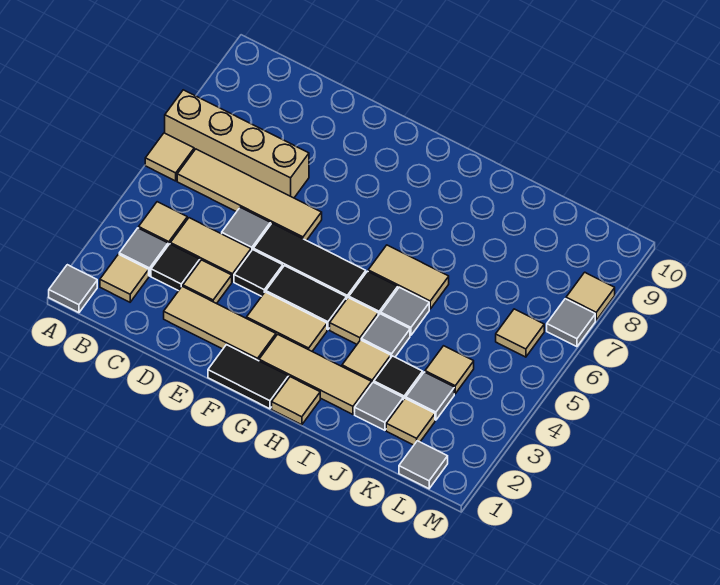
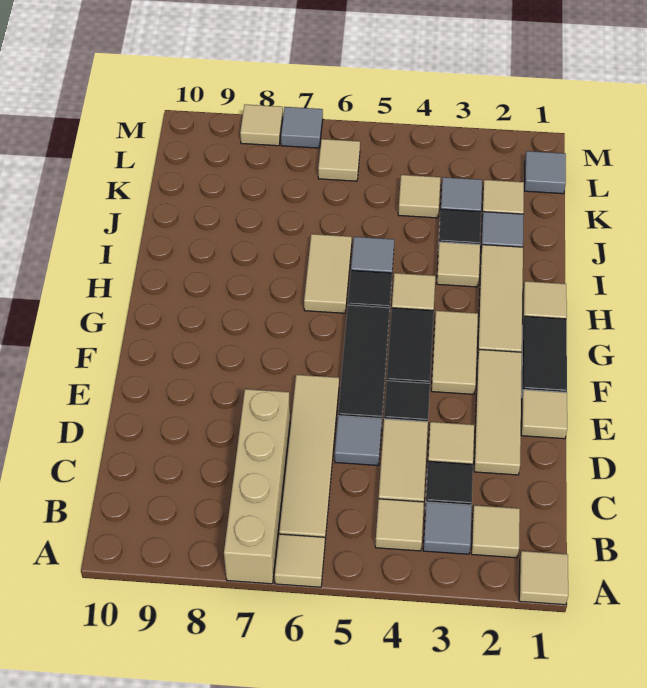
grey 1x1 tile [49,265,97,313] -> tan 1x1 tile [519,551,568,605]
none -> tan 1x1 tile [521,390,567,439]
grey 1x1 tile [361,314,410,357] -> none

